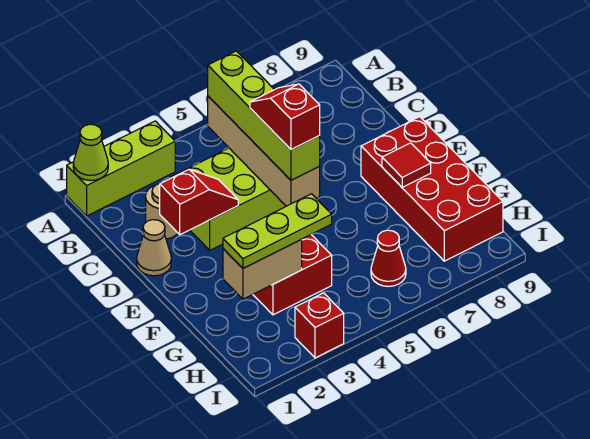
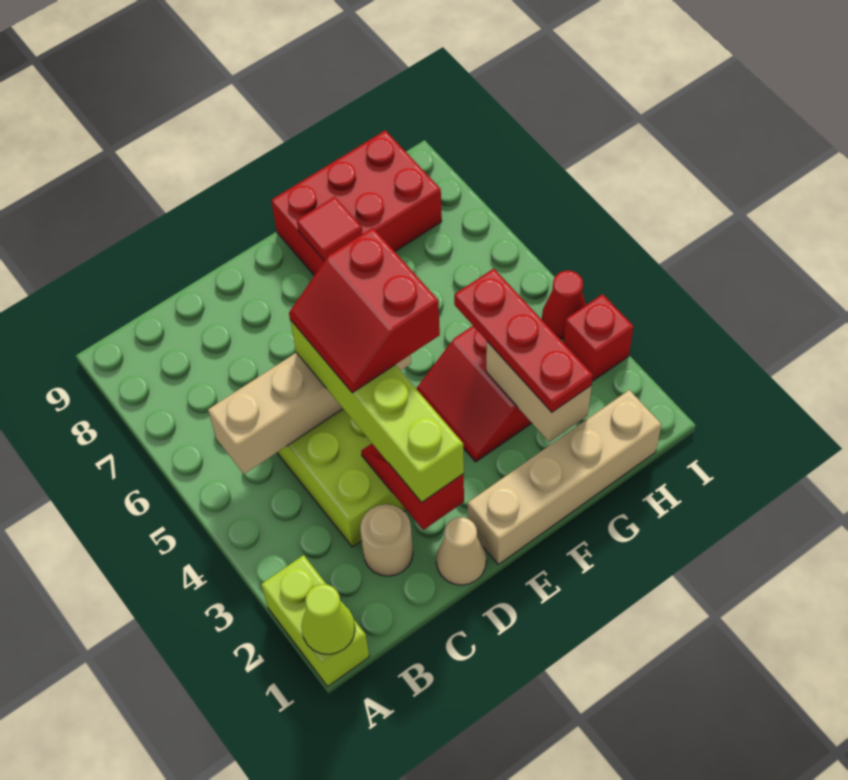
lime 1x3 brick [67,121,175,216] -> lime 1x2 brick [261,555,369,687]
lime 1x4 brick [208,51,320,180] -> lime 1x4 brick turned to [290,320,464,502]
red 1x2 slope [250,84,320,150] -> red 2x2 slope [289,228,440,393]
none -> tan 1x4 brick [468,390,661,564]
red 2x4 brick [361,117,503,261] -> red 2x3 brick [271,130,442,276]
lime 1x3 plate [223,194,332,268] -> red 1x3 plate [454,269,593,412]
red 1x1 cone [371,230,406,286] -> red 1x1 cone moved to [542,271,586,339]

